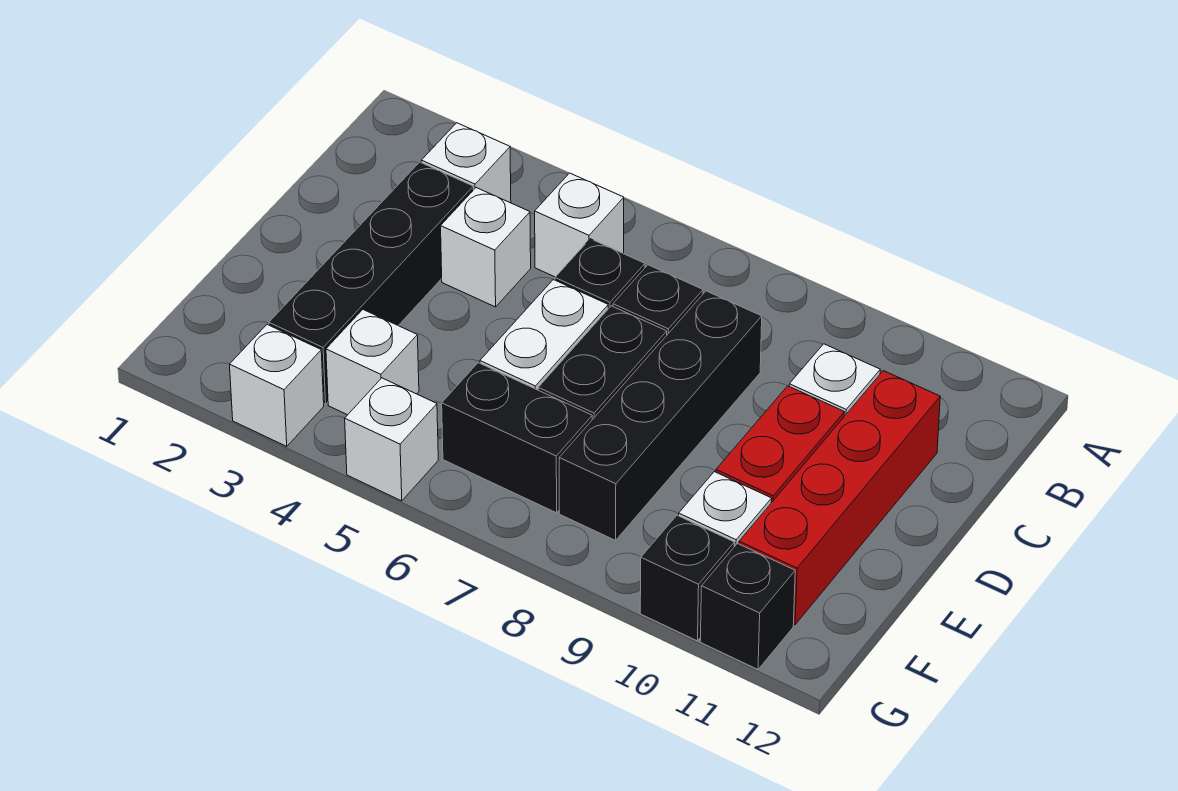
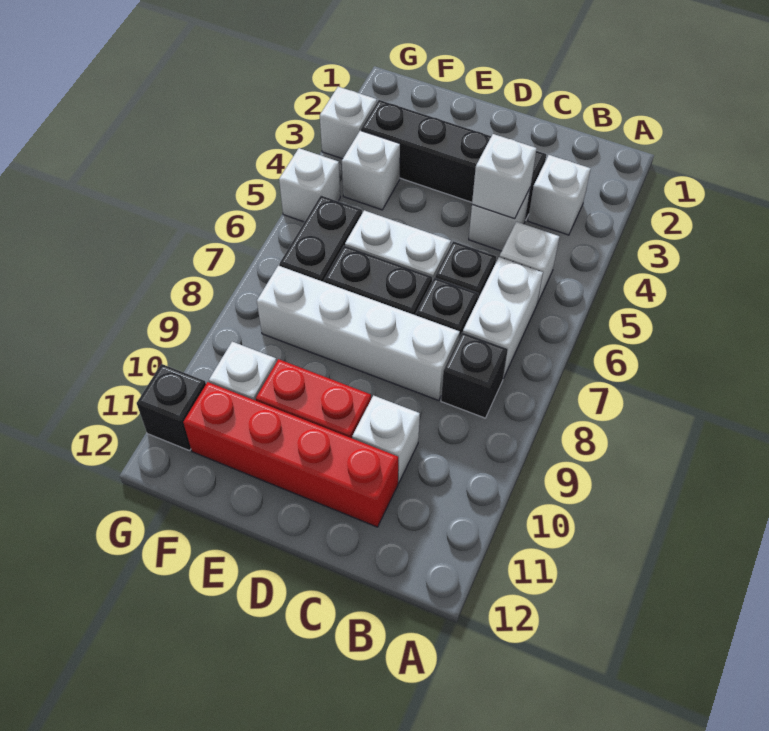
none -> white 1x2 brick [463,257,543,378]
none -> white 1x1 brick [472,134,537,219]
black 1x4 brick [559,291,762,540] -> white 1x4 brick [257,266,460,400]
black 1x1 brick [640,516,734,641] -> black 1x1 brick moved to [441,332,508,418]

